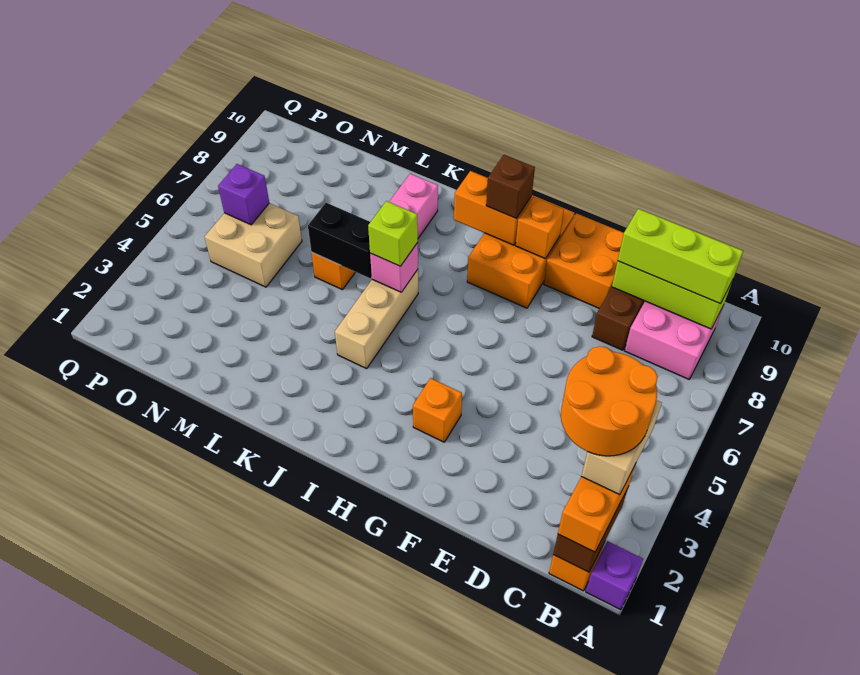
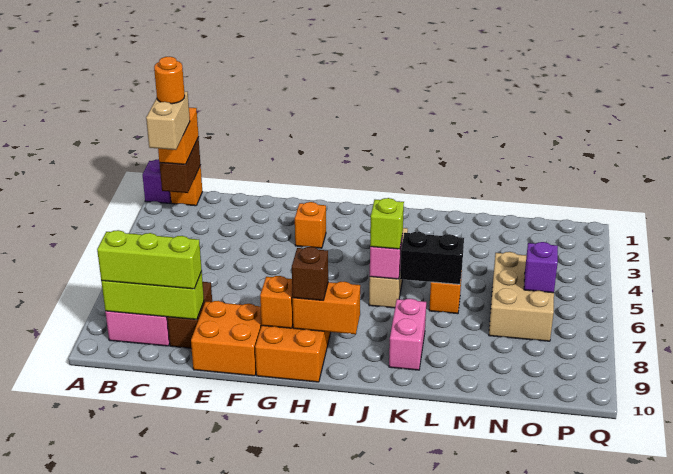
orange 2x2 round brick [561,346,658,456] -> orange 1x1 round brick [154,57,185,104]
tan 2x2 brick [205,203,302,287] -> tan 2x3 brick [489,252,554,341]

